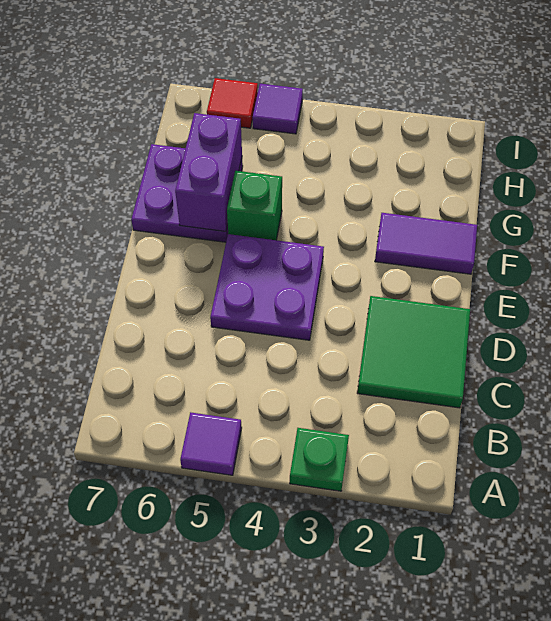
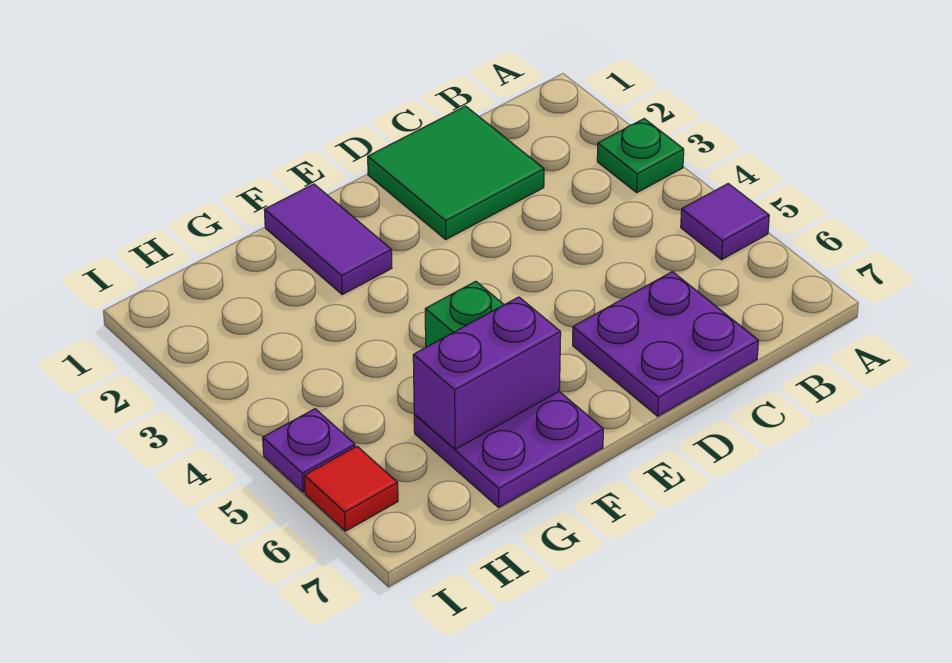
purple 2x2 plate [210,234,324,340] -> purple 2x2 plate moved to [573,272,758,416]
purple 1x1 tile [253,84,303,134] -> purple 1x1 plate [263,409,355,492]

